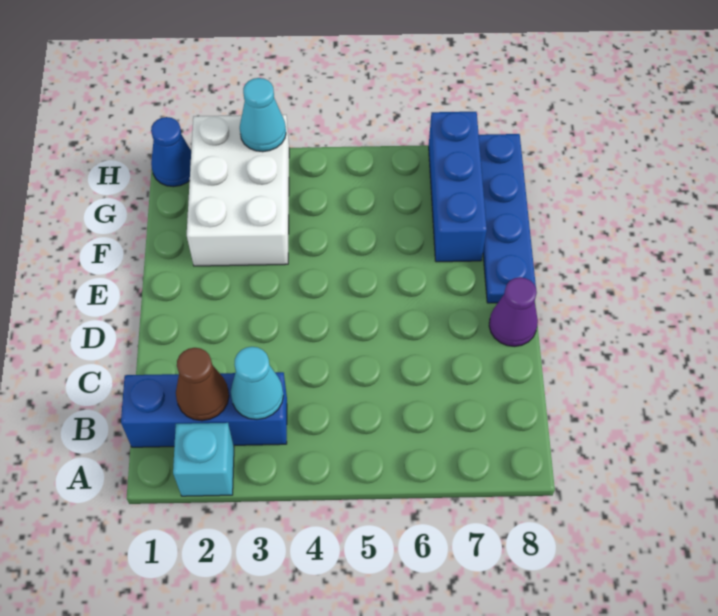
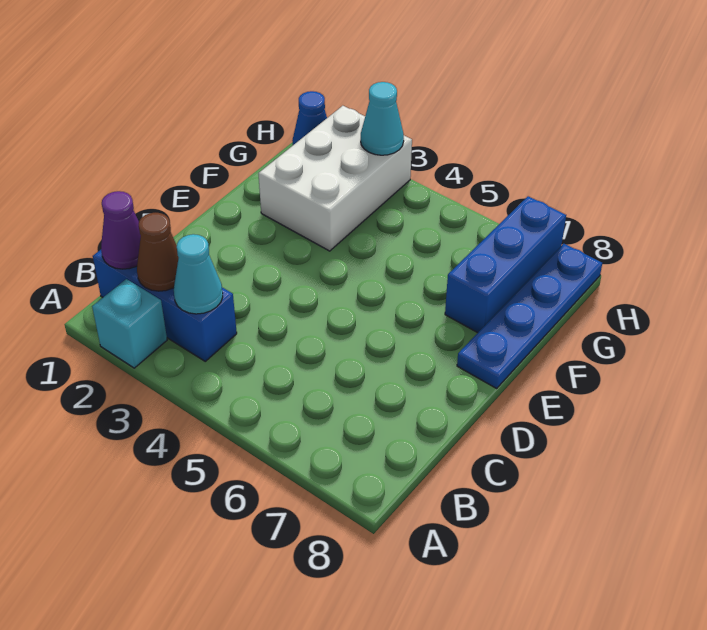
purple 1x1 cone [489,277,538,347] -> purple 1x1 cone moved to [101,191,141,269]

